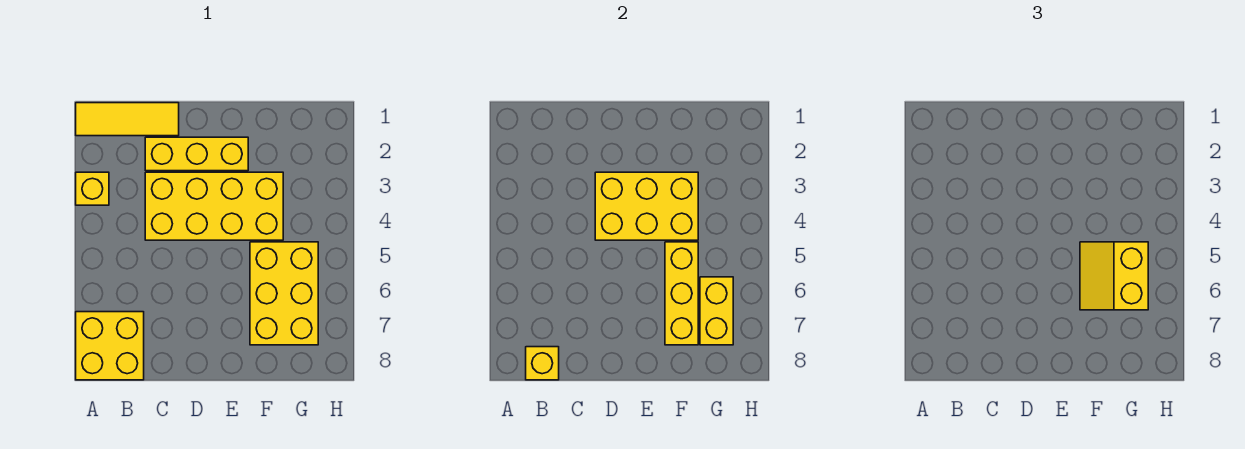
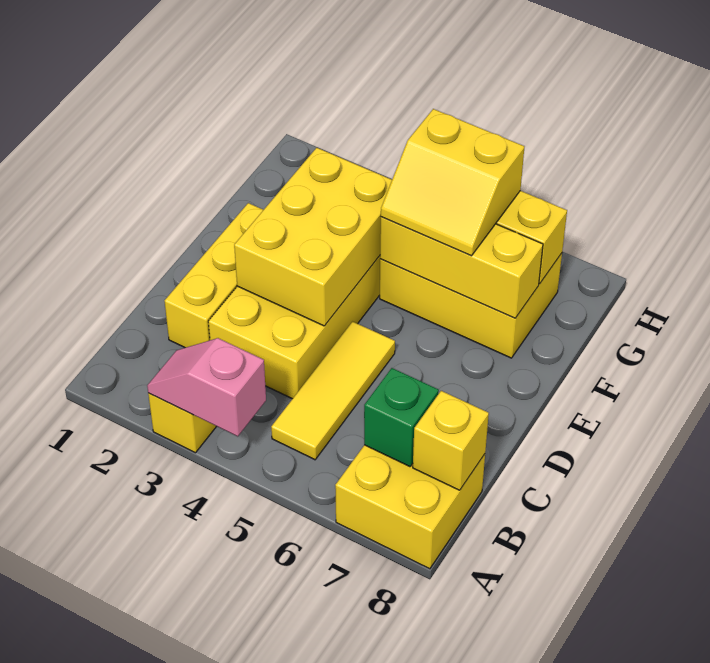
yellow 1x3 tile [76,103,179,136] -> yellow 1x3 tile moved to [271,322,395,460]
none -> pink 1x2 slope [147,338,266,436]
none -> green 1x1 brick [364,368,439,467]

